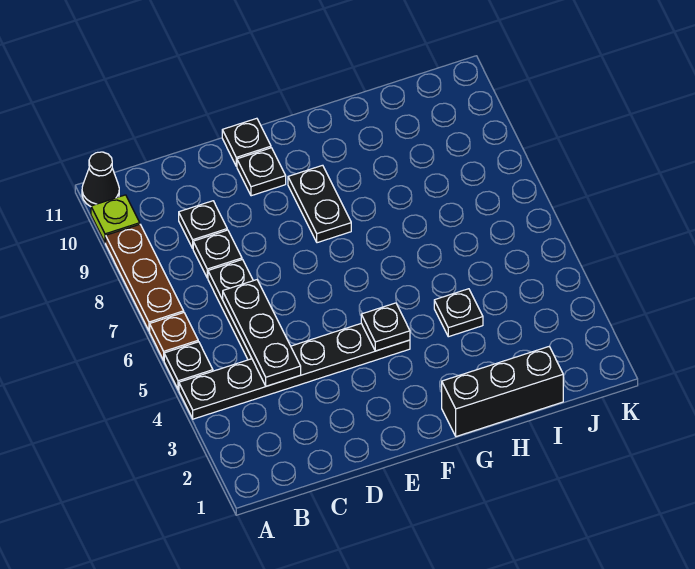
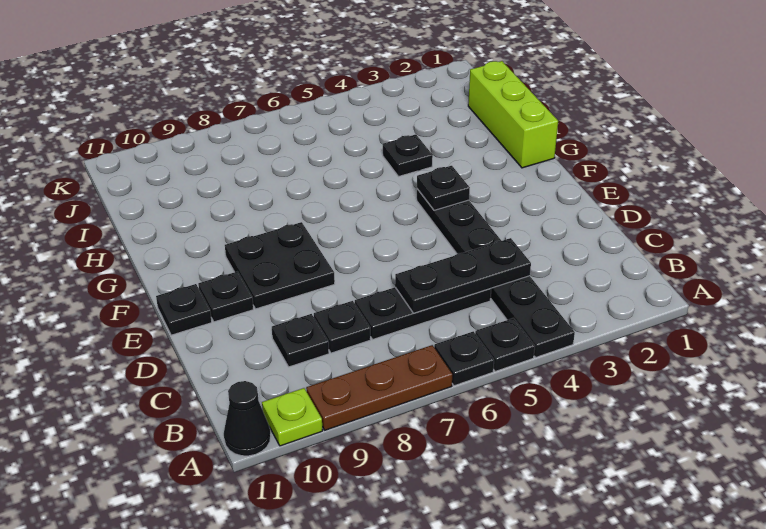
brown 1x1 plate [150,313,198,360] -> black 1x1 plate [434,331,494,386]
black 1x2 plate [288,165,351,243] -> black 2x2 plate [225,222,335,309]
black 1x3 brick [442,346,563,436] -> lime 1x3 brick [468,61,558,168]

